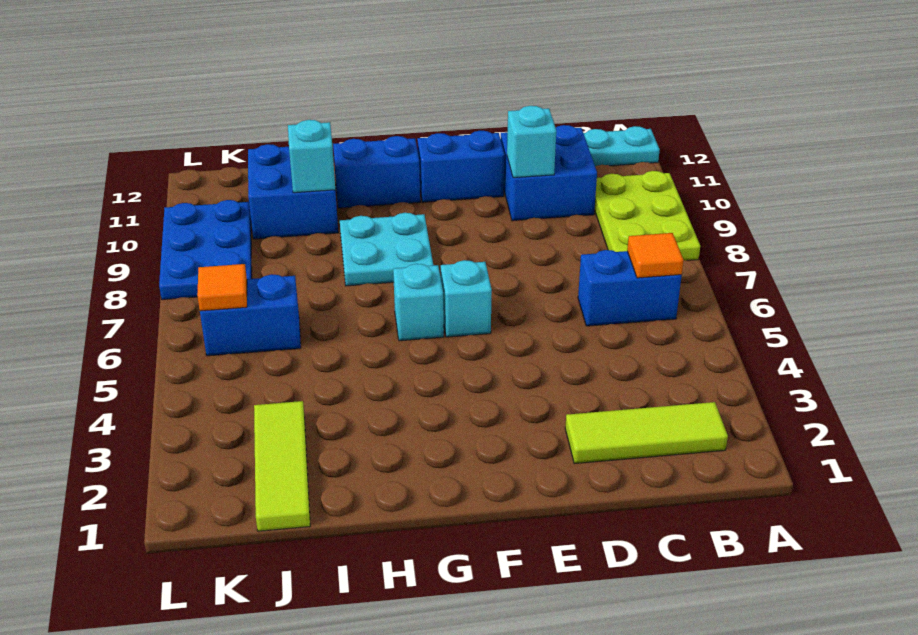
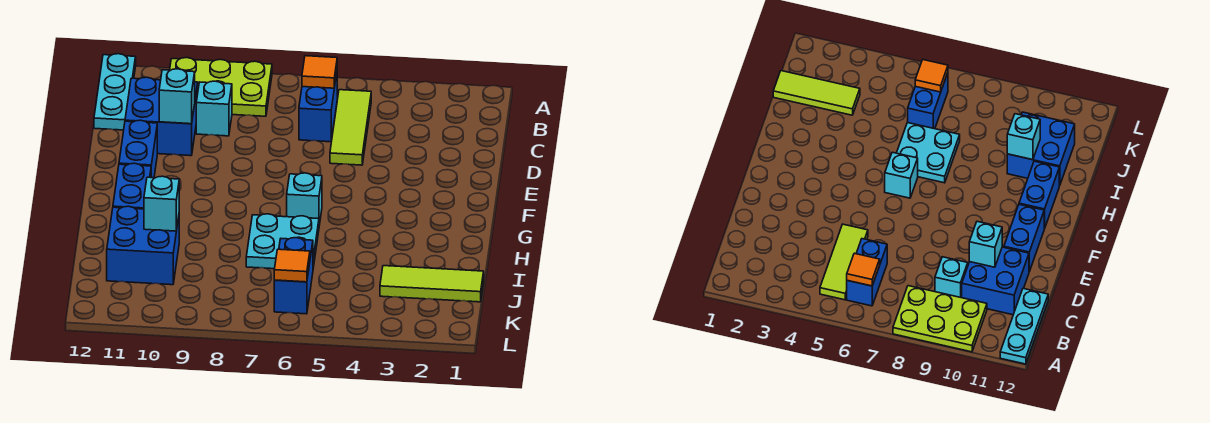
lime 1x3 tile [565,402,728,464] -> lime 1x3 tile moved to [330,90,371,165]
cyan 1x1 brick [441,260,492,337] -> cyan 1x1 brick moved to [196,81,232,136]
cyan 2x2 plate [340,213,433,286] -> cyan 2x2 plate moved to [246,214,319,269]
blue 2x3 plate [159,200,252,300] -> none

